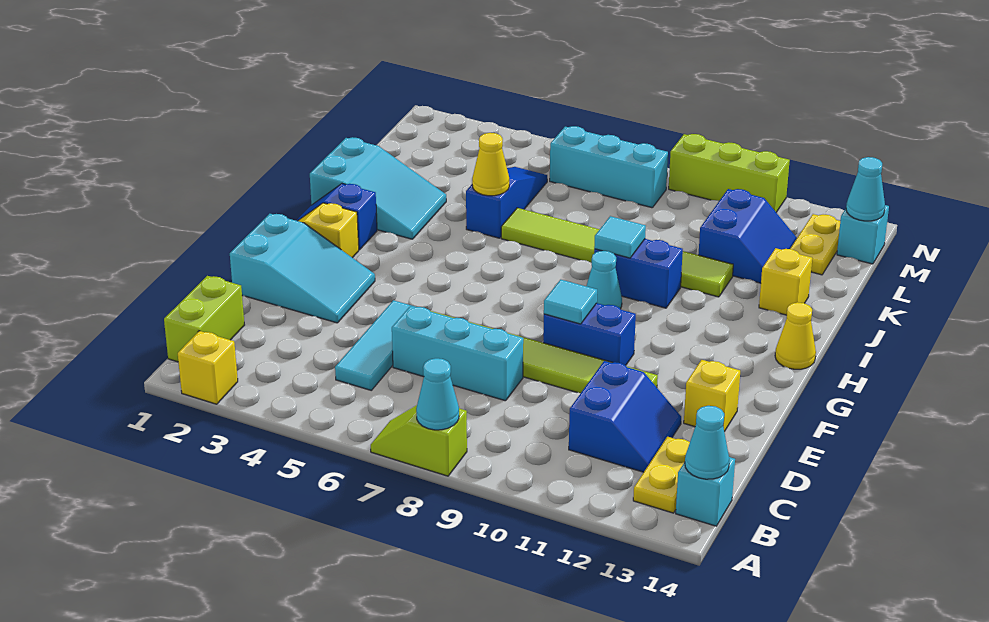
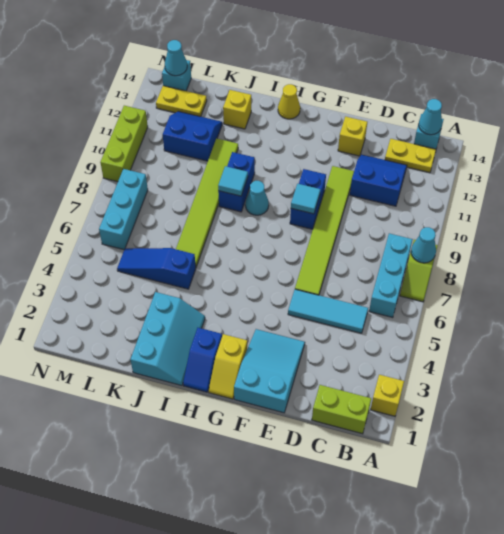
cyan 1x3 brick [392,306,523,401] -> cyan 1x3 brick moved to [369,233,413,318]
cyan 2x3 slope [310,137,446,239] -> cyan 2x3 slope turned to [130,292,205,386]
yellow 1x1 cone [472,133,509,196] -> none

